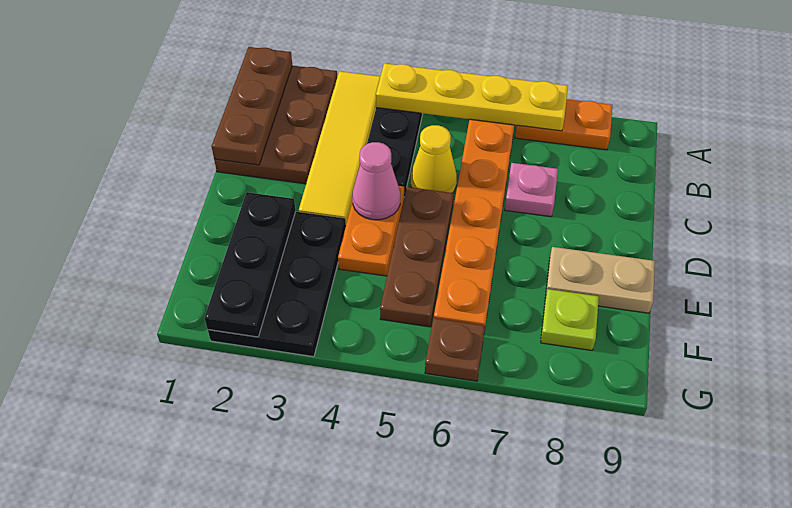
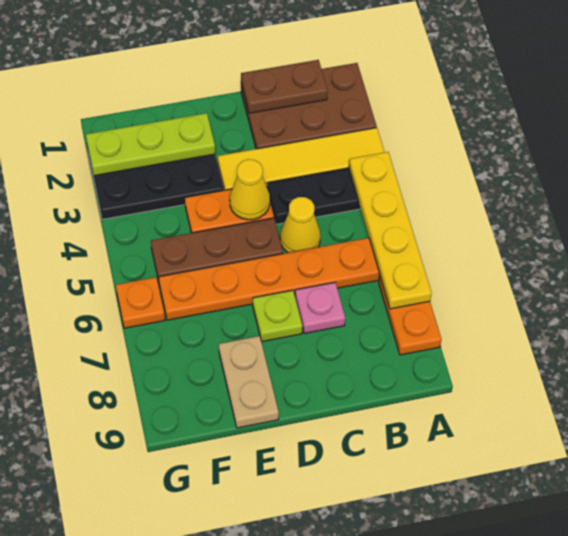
brown 1x3 plate [212,47,292,165] -> brown 1x2 plate [241,60,328,113]
pink 1x1 cone [352,142,400,220] -> yellow 1x1 cone [230,159,270,220]
black 1x3 plate [205,192,296,337] -> lime 1x3 plate [86,113,215,176]
lime 1x1 plate [541,289,599,350] -> lime 1x1 plate moved to [253,290,302,342]
brown 1x1 plate [425,318,485,381] -> orange 1x1 plate [116,277,165,328]

